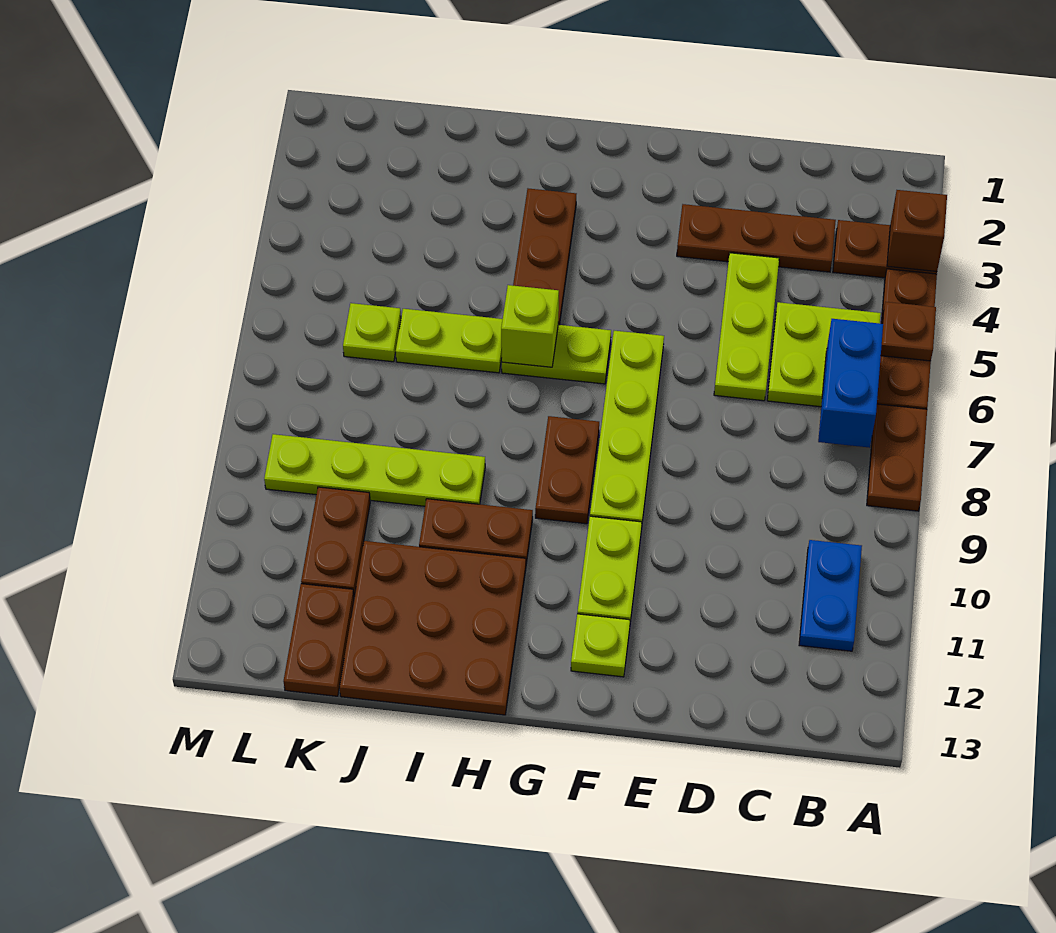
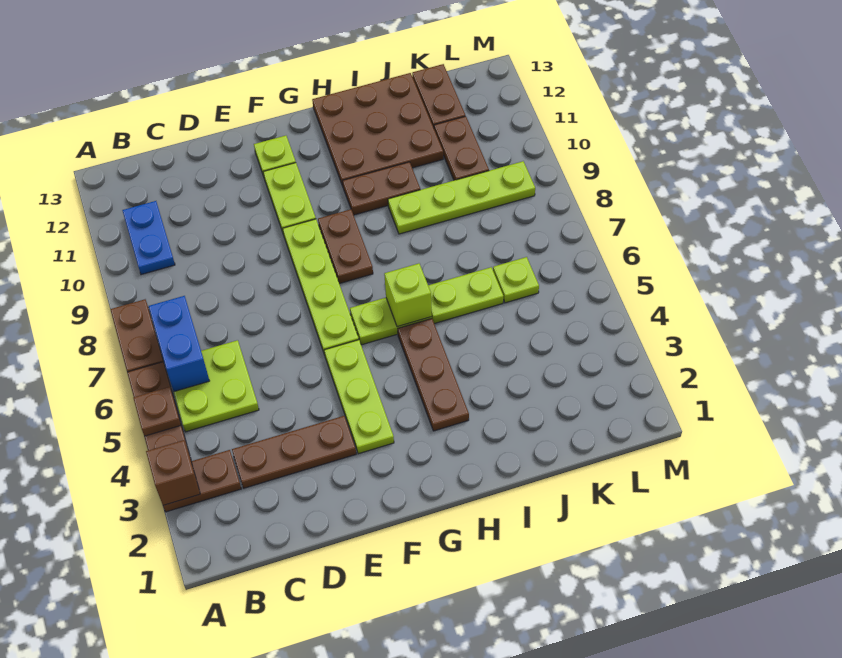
lime 1x3 plate [714,253,779,401] -> lime 1x3 plate moved to [324,340,394,454]

